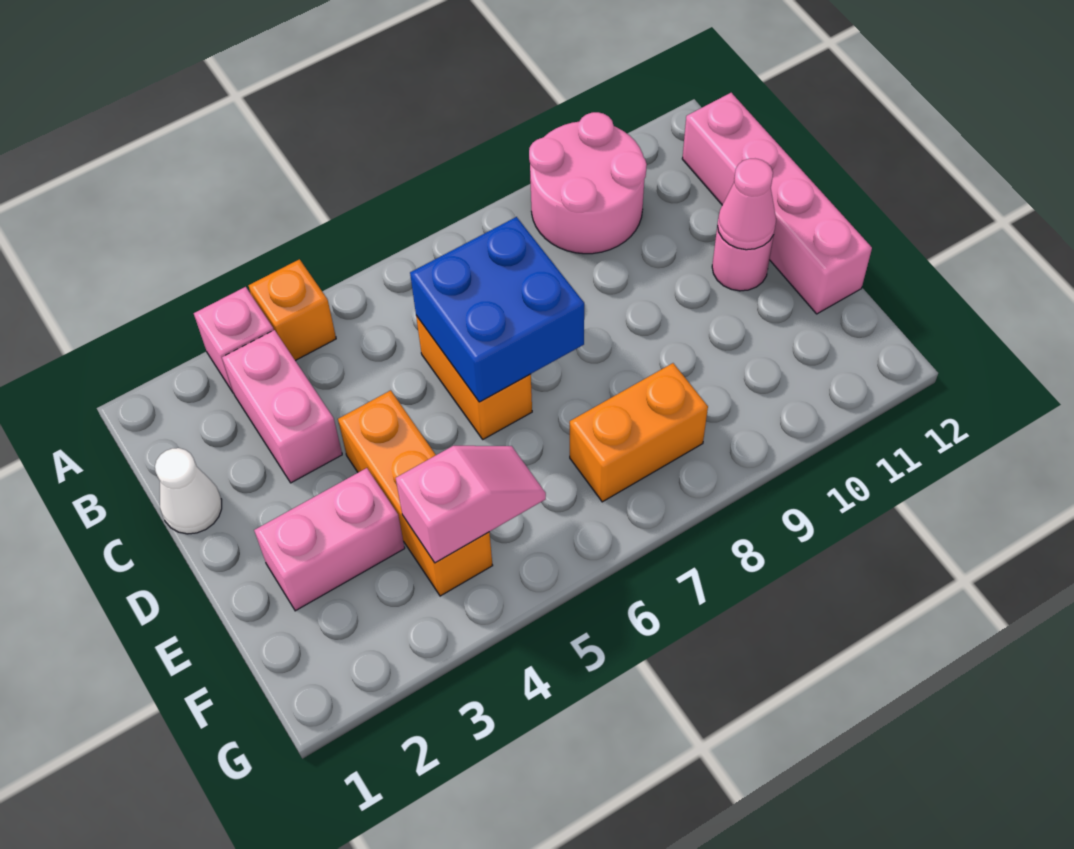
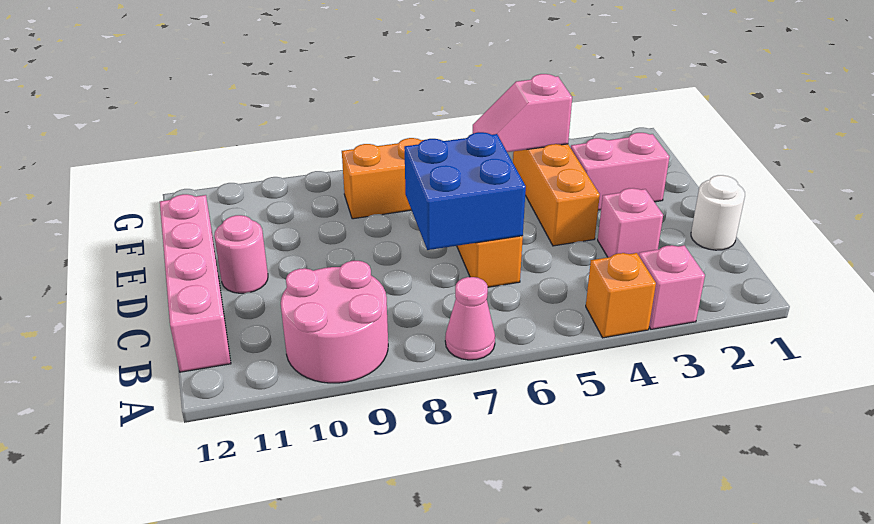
pink 1x2 brick [222,330,342,483] -> pink 1x1 brick [598,188,663,257]
white 1x1 cone [155,448,222,534] -> white 1x1 round brick [691,175,745,250]
pink 1x1 cone [717,159,776,250] -> pink 1x1 cone moved to [445,277,495,360]

